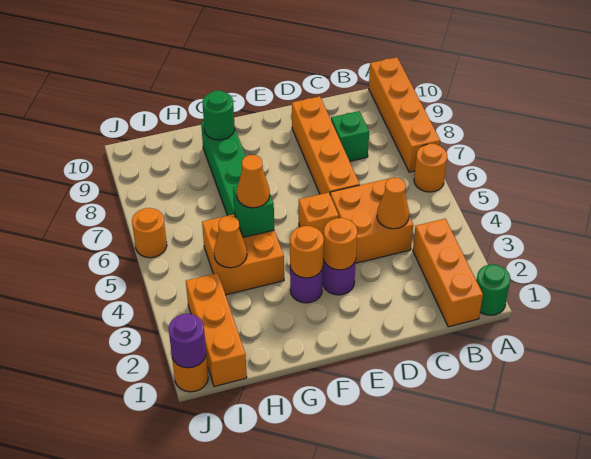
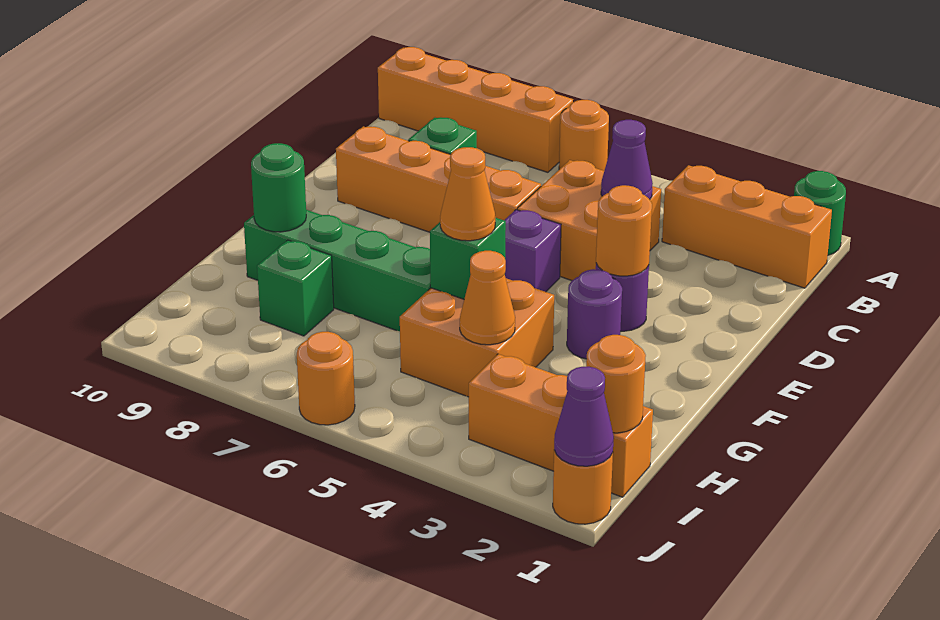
orange 1x1 cone [377,178,409,229] -> purple 1x1 cone [601,120,653,199]
orange 1x1 brick [299,192,339,237] -> purple 1x1 brick [504,210,561,292]
orange 1x1 round brick [290,226,324,278] -> orange 1x1 round brick moved to [586,335,646,433]
none -> green 1x1 brick [257,240,334,336]
purple 1x1 round brick [169,314,206,368] -> purple 1x1 cone [554,367,614,466]

